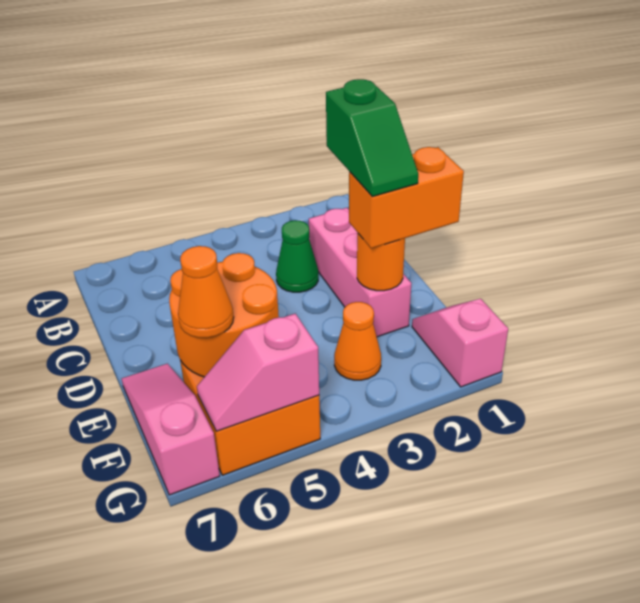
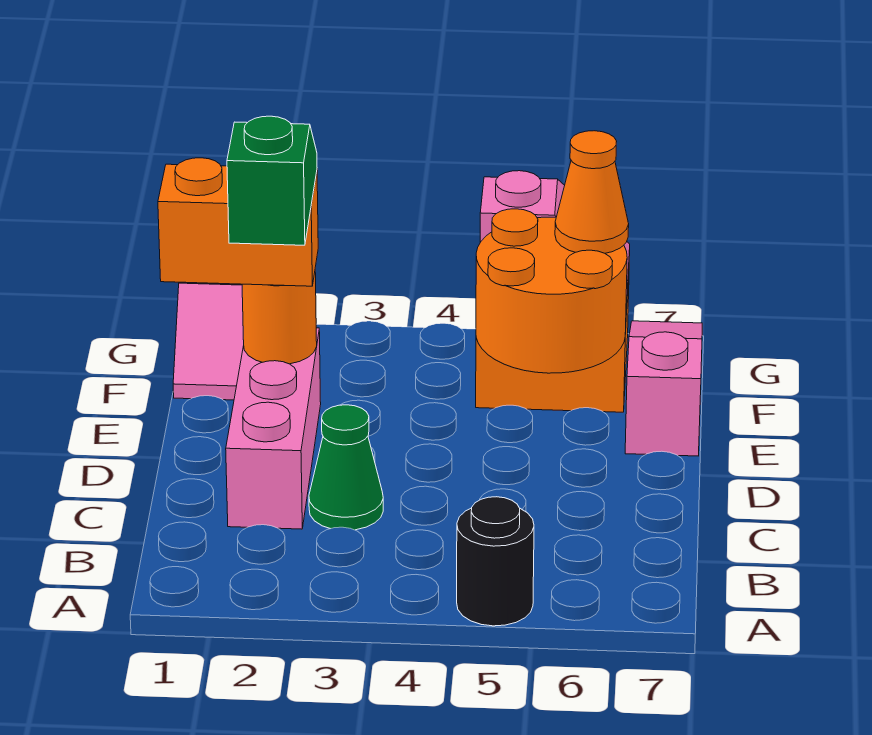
none -> black 1x1 round brick [457,497,534,626]
pink 1x3 slope [122,364,220,495] -> pink 1x3 slope turned to [625,321,702,456]
orange 1x1 cone [334,302,381,380] -> none

